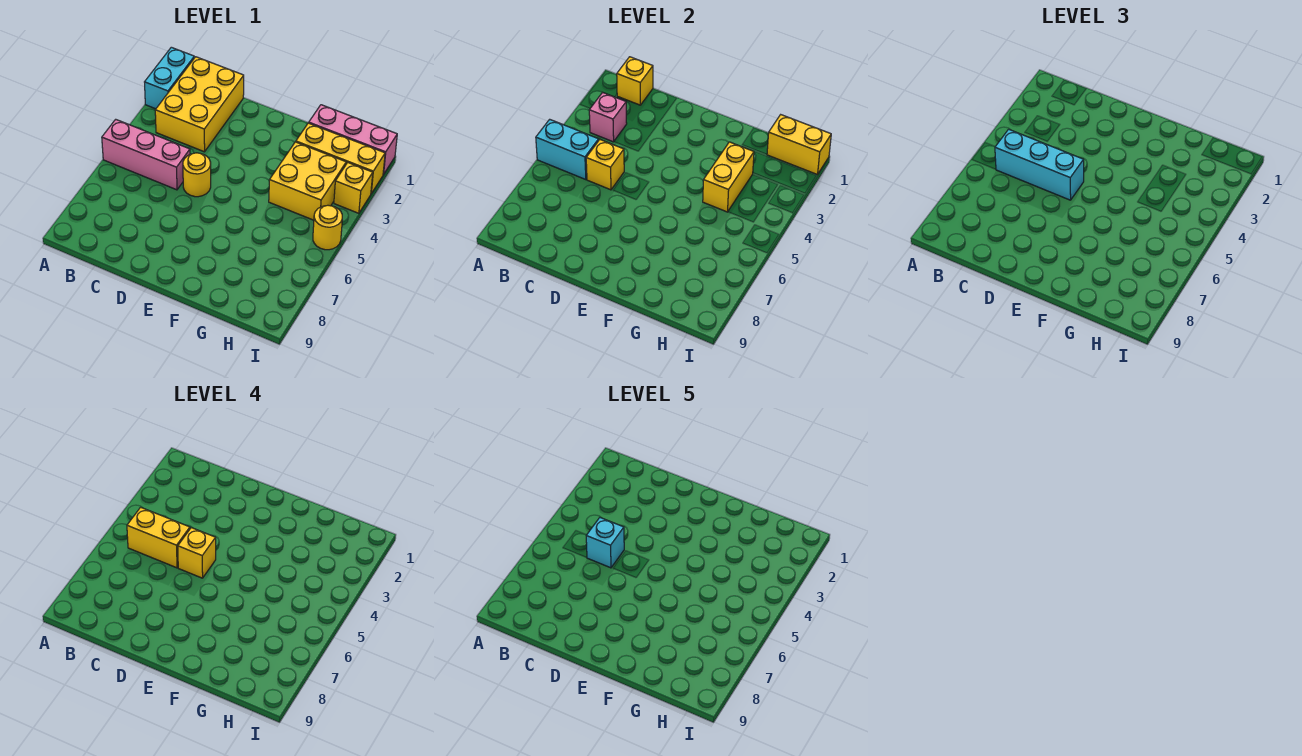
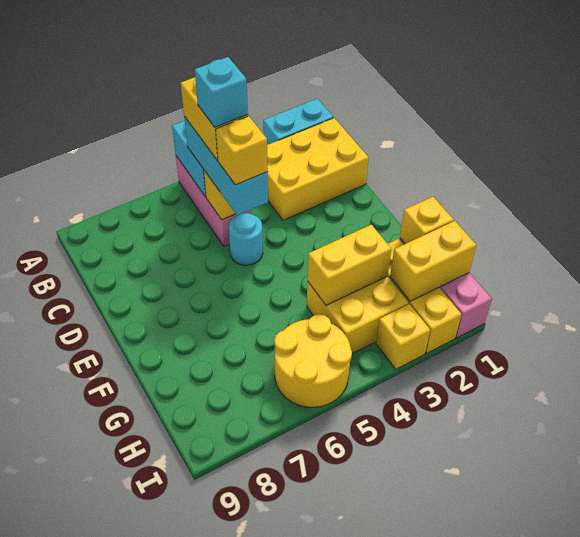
yellow 1x1 brick [617,57,653,105] -> yellow 1x1 brick moved to [400,197,454,244]
pink 1x1 brick [589,92,627,142] -> none
yellow 1x1 round brick [183,153,211,197] -> cyan 1x1 round brick [229,213,263,265]
yellow 1x2 brick [767,115,831,175] -> yellow 1x2 brick turned to [390,221,476,301]
yellow 1x1 round brick [313,205,342,250] -> yellow 2x2 round brick [274,314,352,407]

